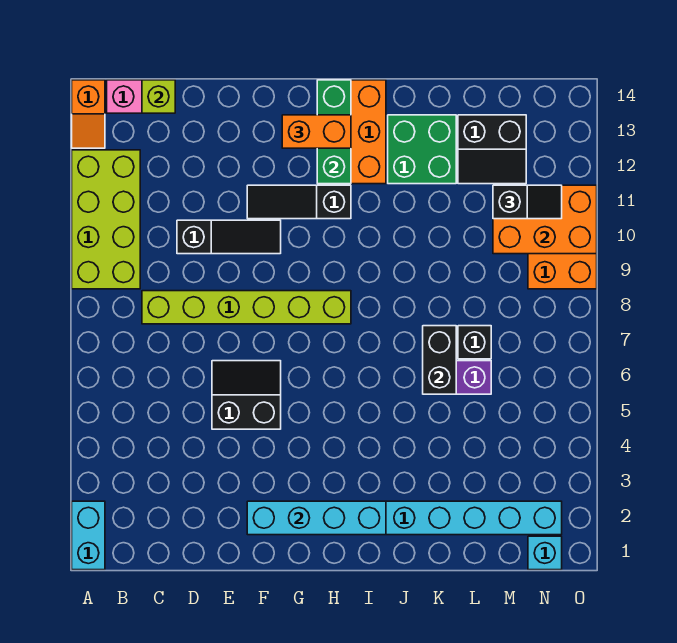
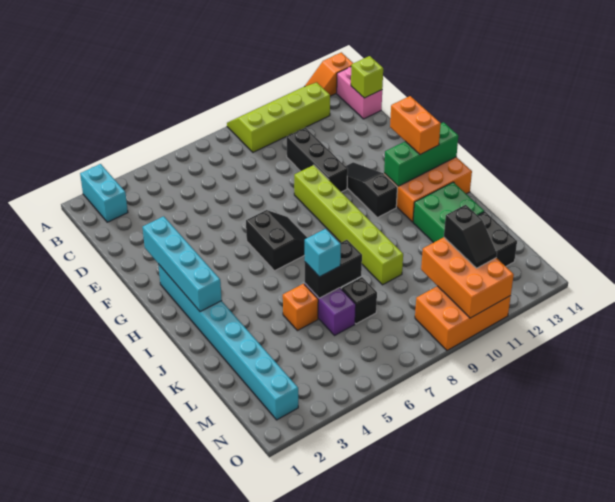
cyan 1x2 brick [72,501,105,570] -> cyan 1x2 brick turned to [80,164,128,222]
lime 2x4 brick [72,150,140,289] -> lime 2x4 slope [227,82,330,152]
lime 1x6 brick [142,291,351,324] -> lime 1x6 brick moved to [294,165,403,285]
black 1x3 slope [177,220,281,254] -> black 1x3 brick [287,127,348,192]
black 2x2 slope [212,361,281,429] -> black 2x2 slope moved to [246,210,307,271]
none -> orange 1x1 brick [283,284,318,331]
cyan 1x1 brick [528,536,562,570] -> cyan 1x1 brick moved to [305,229,341,277]

